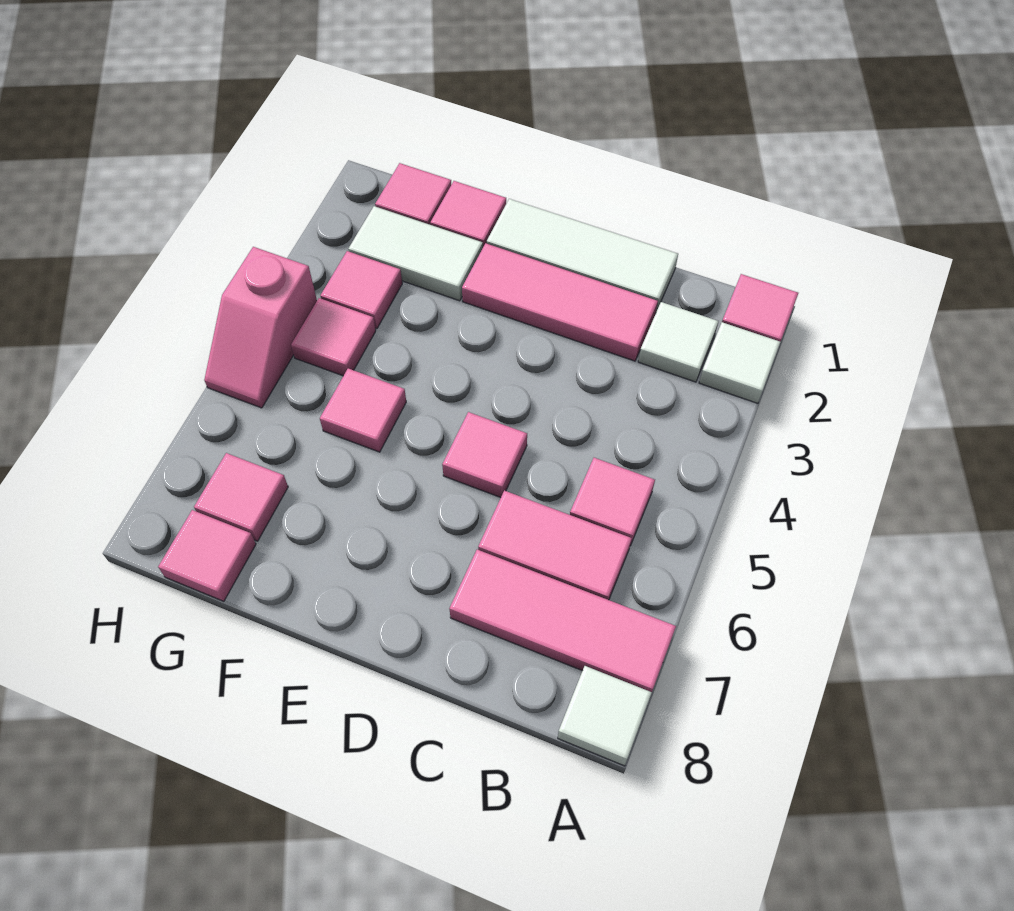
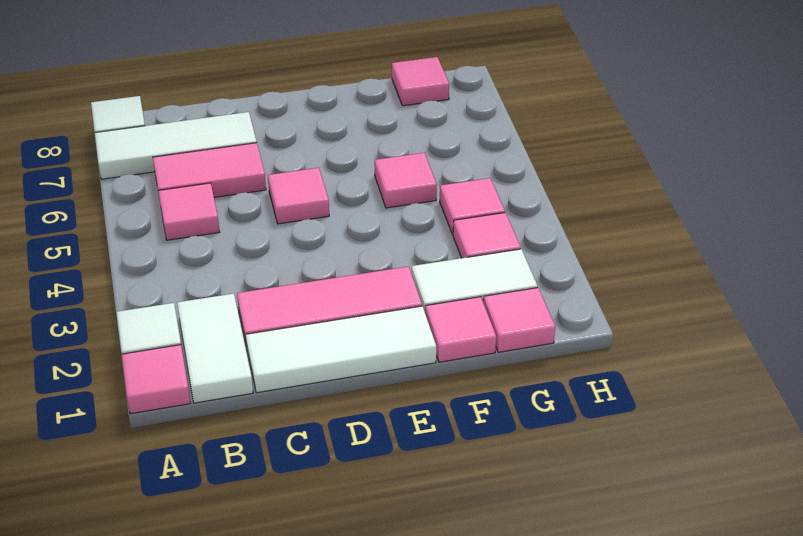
pink 1x3 tile [449,550,676,692] -> white 1x3 tile [95,112,257,179]
white 1x1 tile [638,302,719,382] -> white 1x2 tile [177,294,253,403]
pink 1x1 tile [194,453,288,541] -> none
pink 1x2 slope [204,247,317,408] -> none

